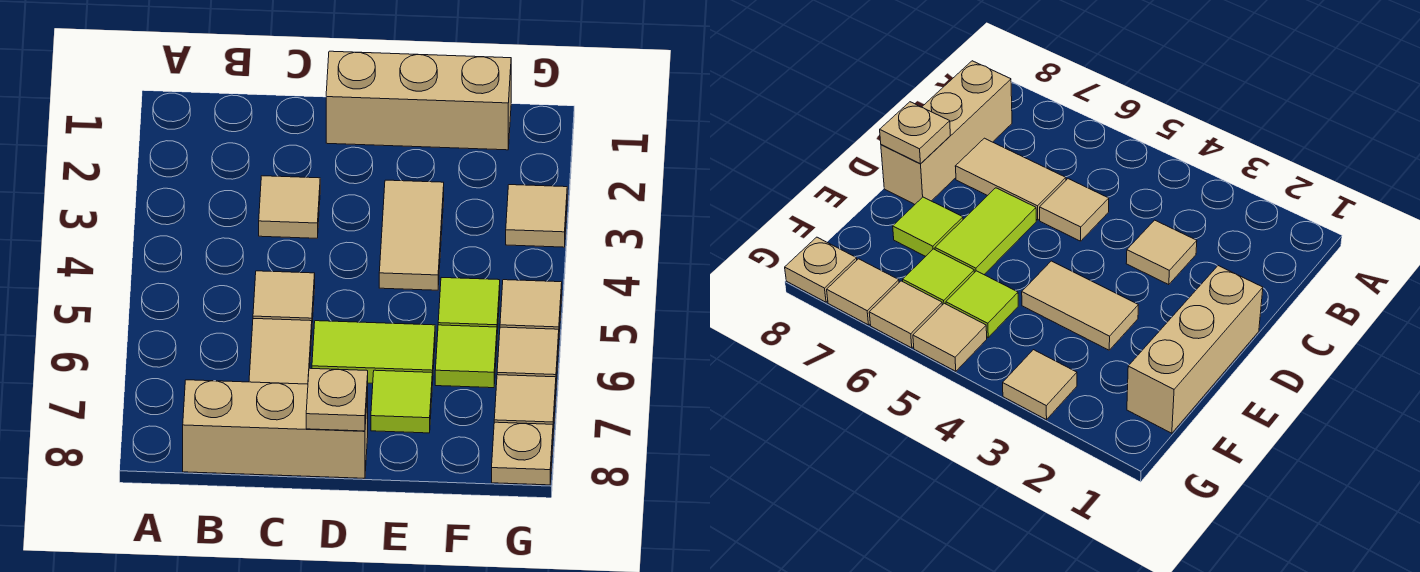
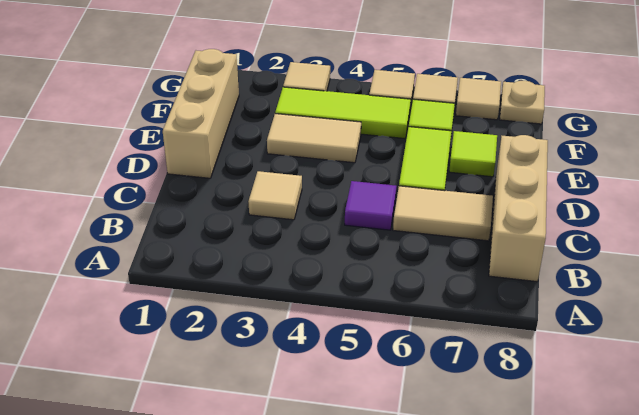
tan 1x1 tile [253,271,315,323] -> purple 1x1 tile [345,181,396,230]
tan 1x1 plate [306,368,368,431] -> none
lime 1x1 tile [438,278,500,334] -> lime 1x3 tile [275,87,411,139]

